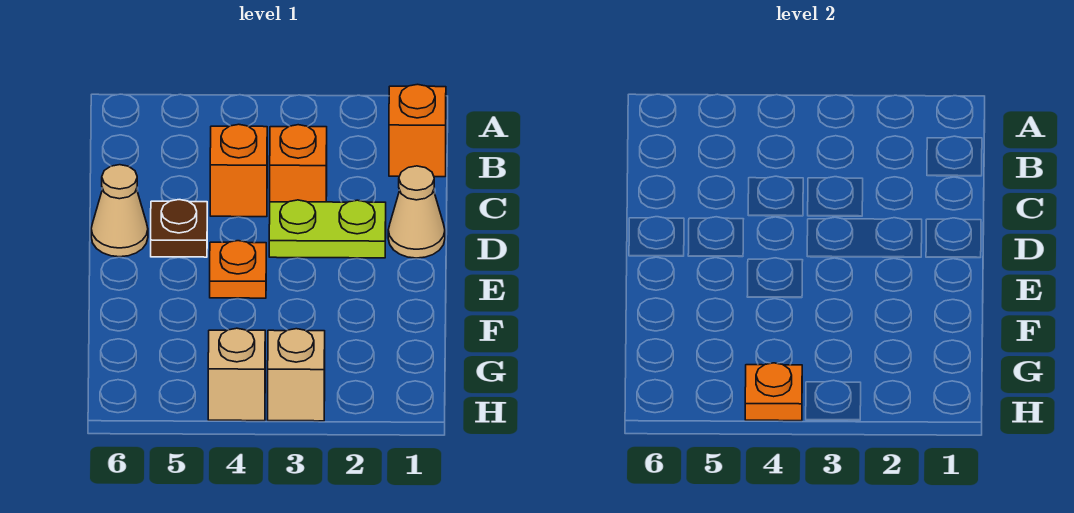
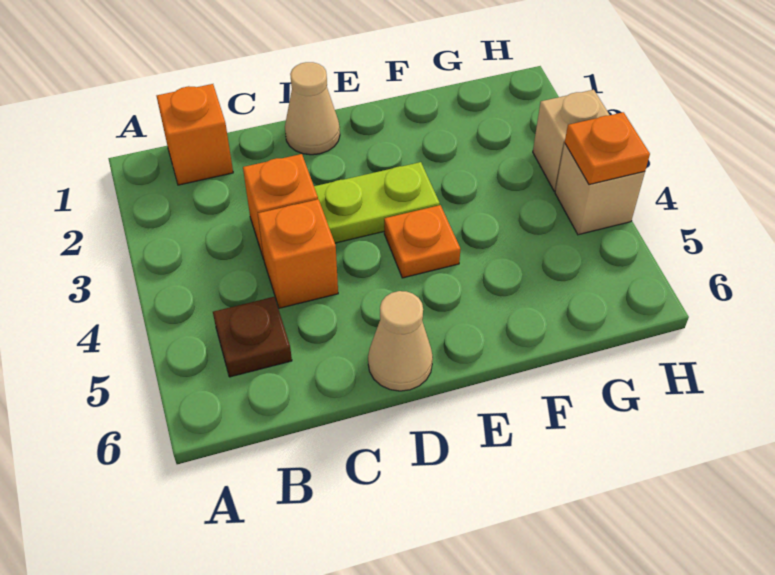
lime 1x2 plate [269,200,386,258] -> lime 1x2 plate turned to [314,162,440,243]
brown 1x1 plate [151,200,207,257] -> brown 1x1 plate moved to [213,297,292,377]

